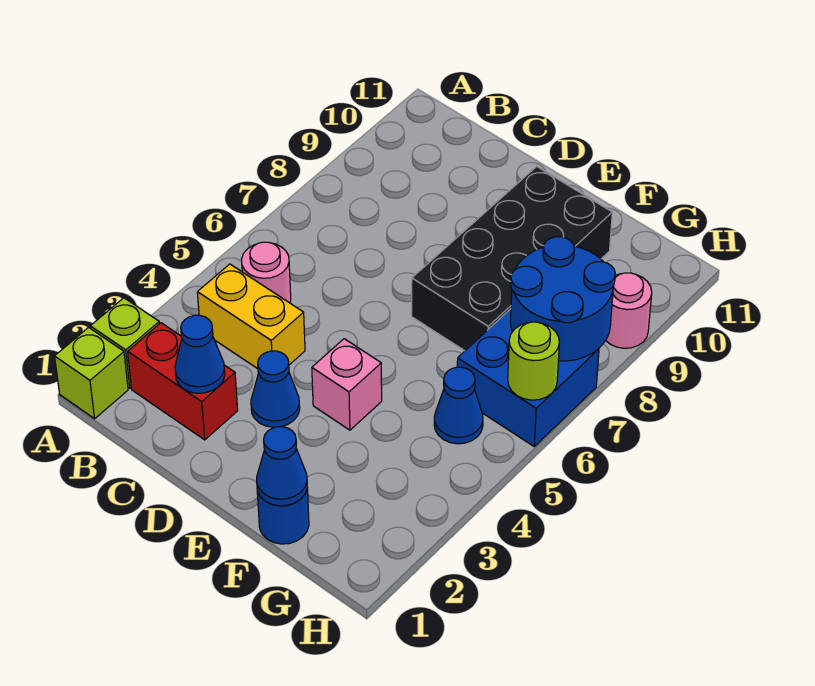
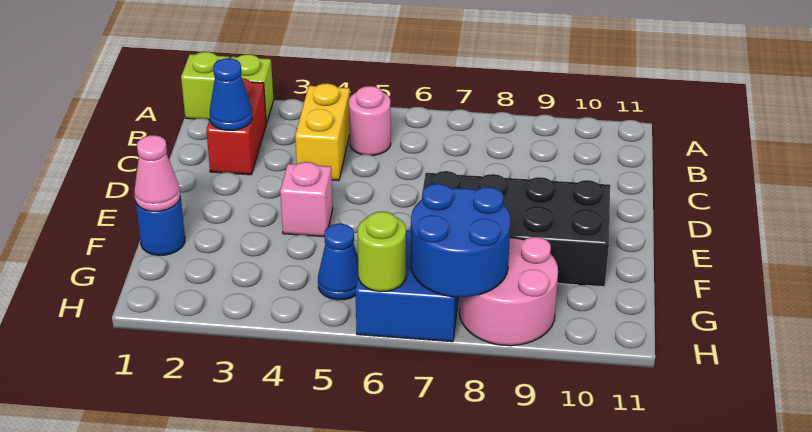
blue 1x1 cone [251,351,300,427] -> none
blue 1x1 cone [257,427,307,506] -> pink 1x1 cone [134,135,180,211]
pink 1x1 round brick [606,273,652,348] -> pink 2x2 round brick [459,237,558,346]

